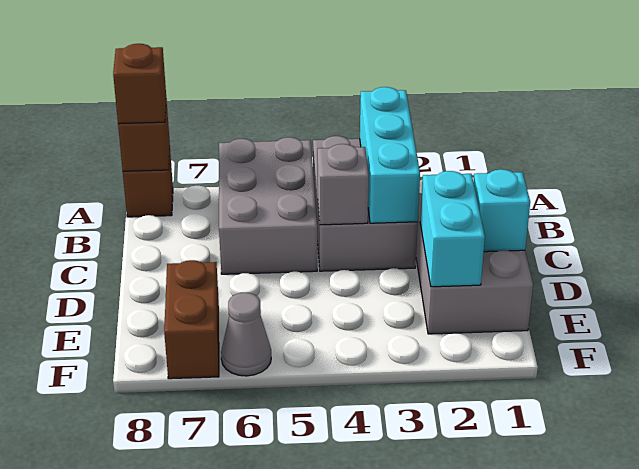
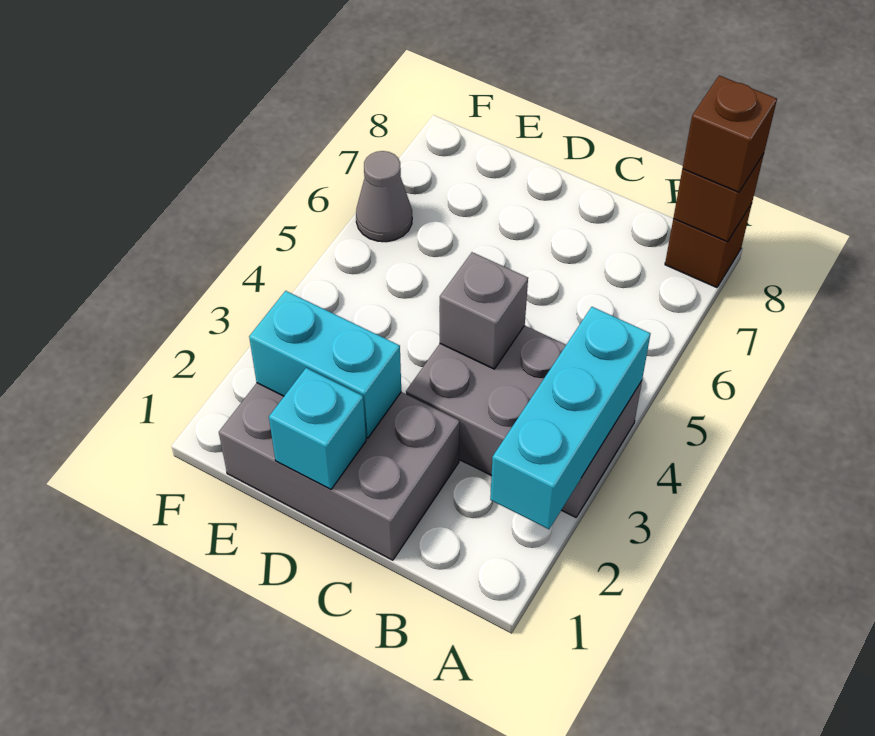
cyan 1x3 brick [360,87,420,223] -> cyan 1x3 brick turned to [490,307,651,529]
grey 2x3 brick [219,137,317,274] -> none
brown 1x2 brick [164,260,219,379] -> none

